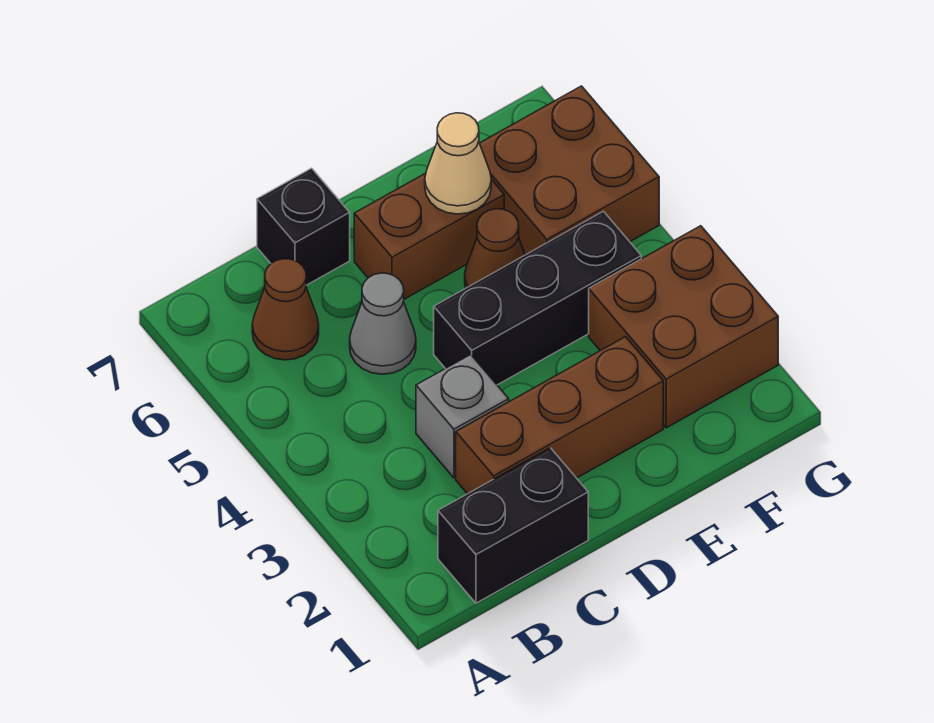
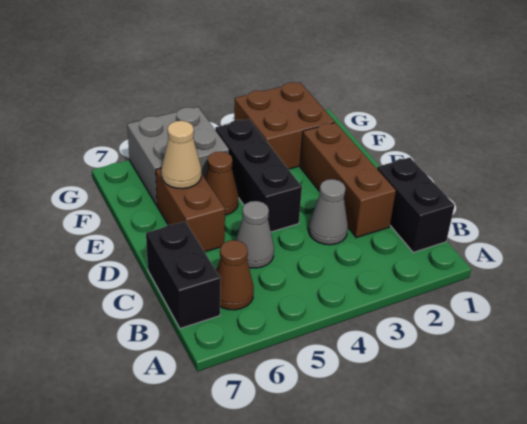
grey 1x1 brick [416,355,509,478] -> grey 1x1 cone [308,179,348,245]
black 1x1 brick [257,168,350,285] -> black 1x2 brick [146,221,221,329]
brown 2x2 brick [480,86,659,255] -> grey 2x2 brick [127,107,229,205]

